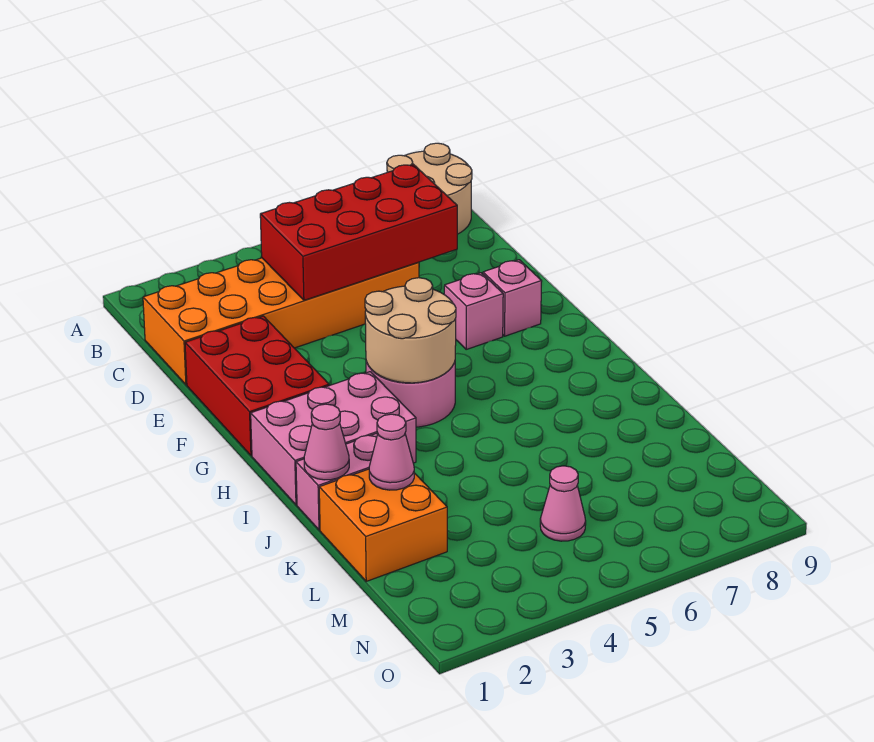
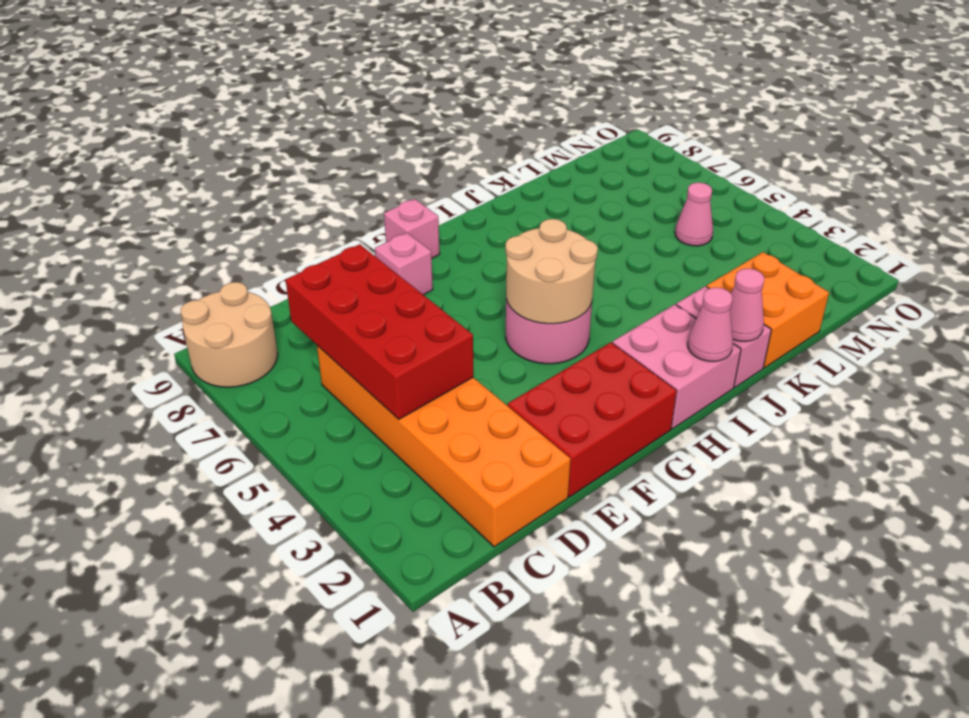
pink 1x1 brick [444,273,503,349] -> pink 1x1 brick moved to [384,199,440,258]
pink 2x3 brick [251,372,416,505] -> pink 2x2 brick [612,304,741,429]
pink 1x1 cone [369,414,414,490] -> pink 1x1 cone moved to [688,288,733,361]

